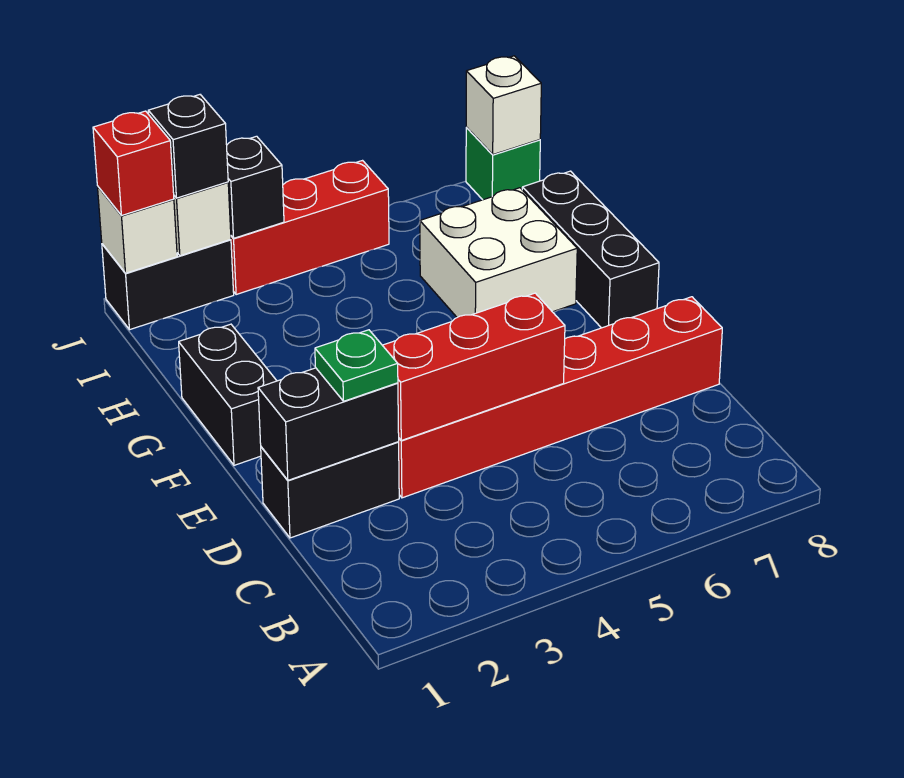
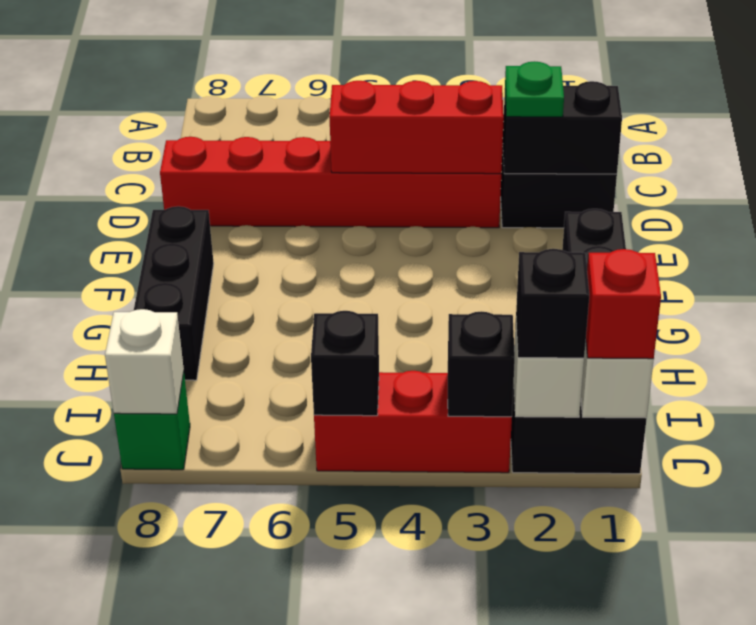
white 2x2 brick [420,188,577,317] -> none
none -> black 1x1 brick [311,311,379,416]

